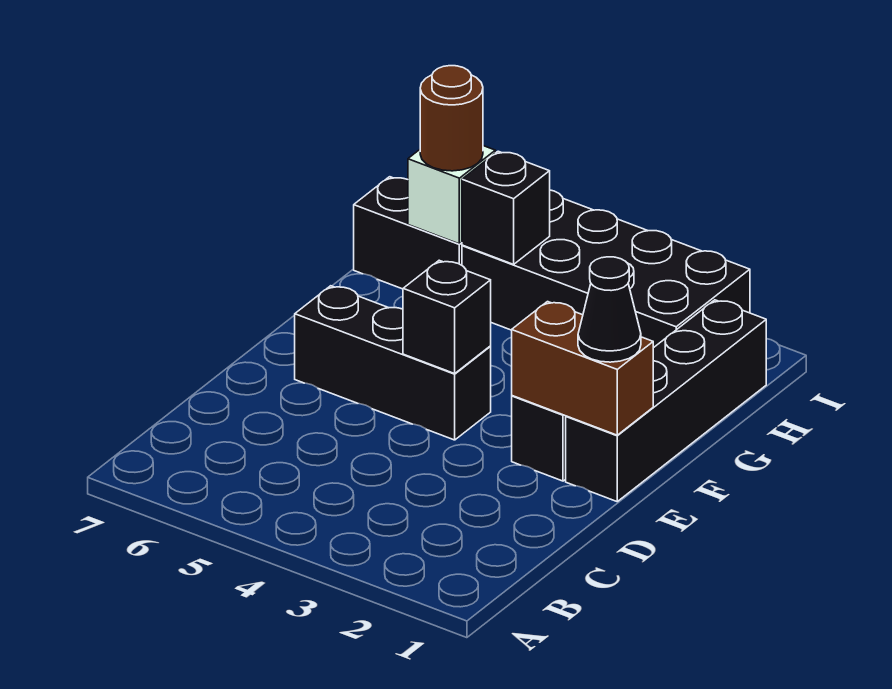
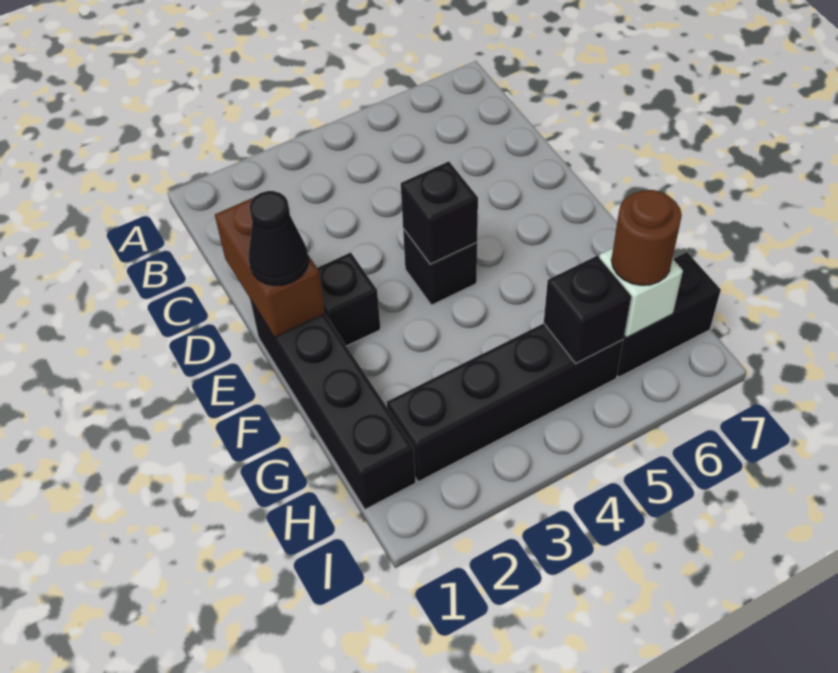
brown 1x2 brick [512,302,653,435] -> brown 1x2 brick turned to [215,197,325,337]
black 1x3 brick [295,286,491,440] -> black 1x1 brick [403,229,477,305]
black 2x4 brick [462,190,750,348] -> black 1x4 brick [387,323,623,482]

